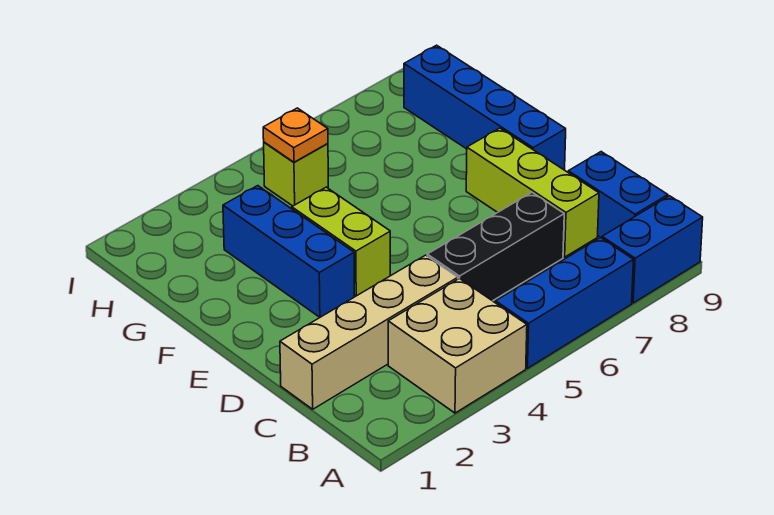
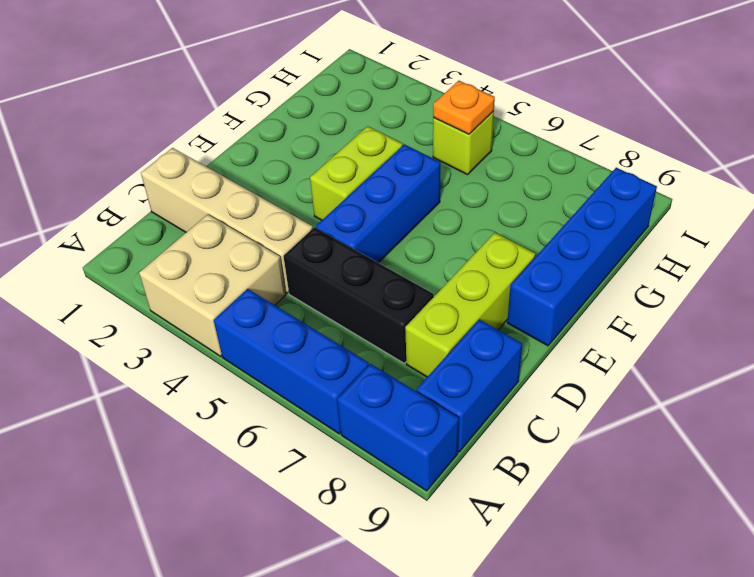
blue 1x3 brick [223,186,354,317] -> blue 1x3 brick moved to [316,145,441,263]

